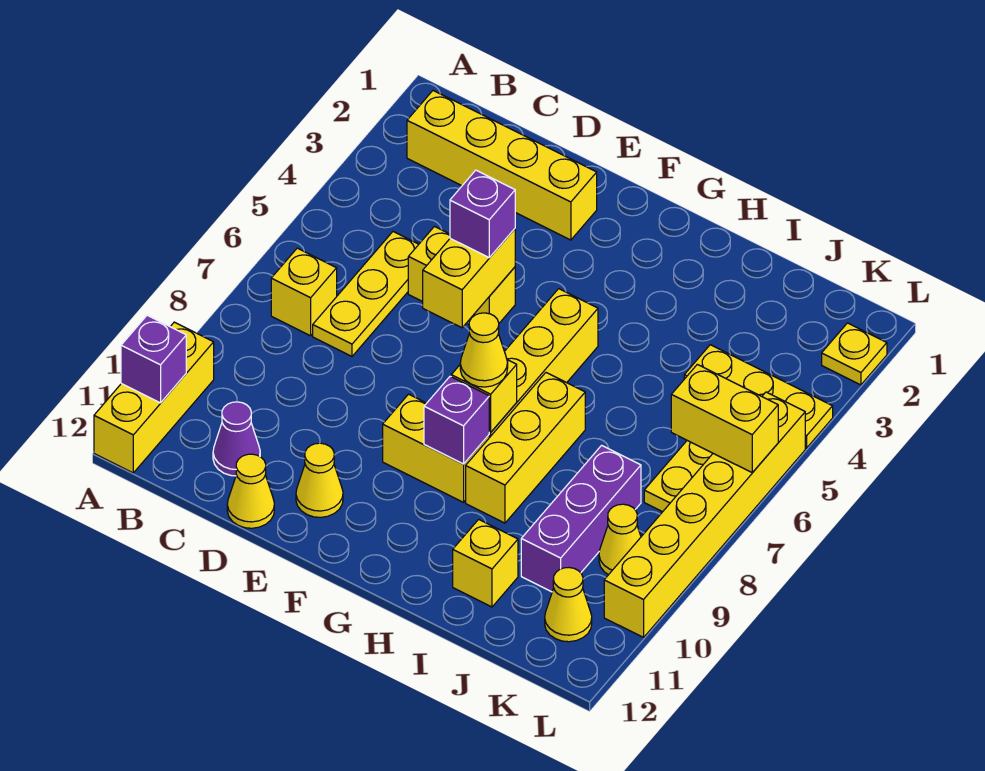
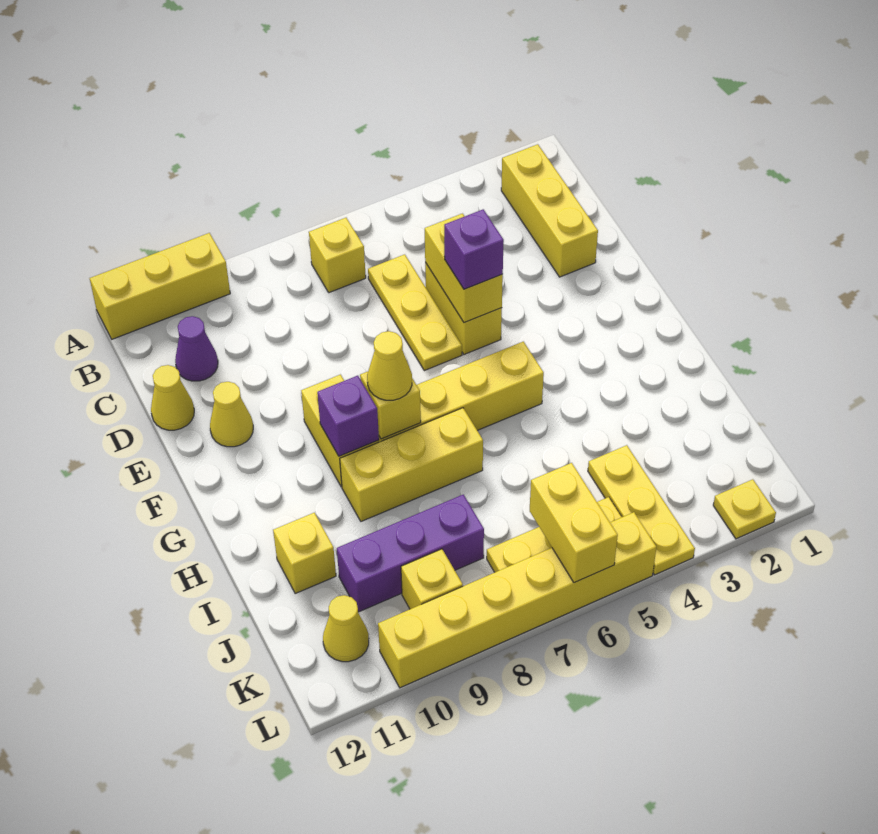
purple 1x1 brick [121,315,186,403] -> none
yellow 1x4 brick [407,91,597,240] -> yellow 1x3 brick [501,144,598,277]
yellow 1x3 plate [313,232,419,356] -> yellow 1x3 plate turned to [368,254,462,371]
yellow 1x2 brick [423,229,515,328] -> yellow 1x2 brick turned to [425,214,503,323]
yellow 1x1 cone [599,504,641,575] -> yellow 1x1 brick [401,549,463,609]

